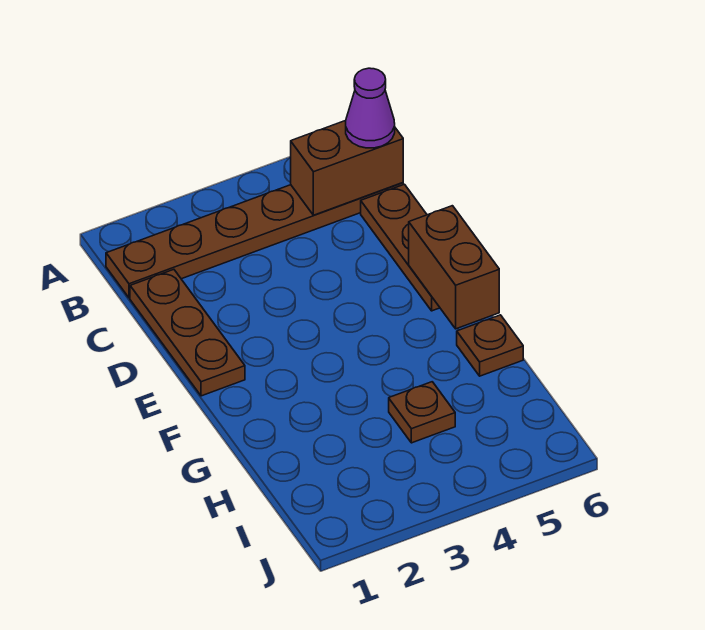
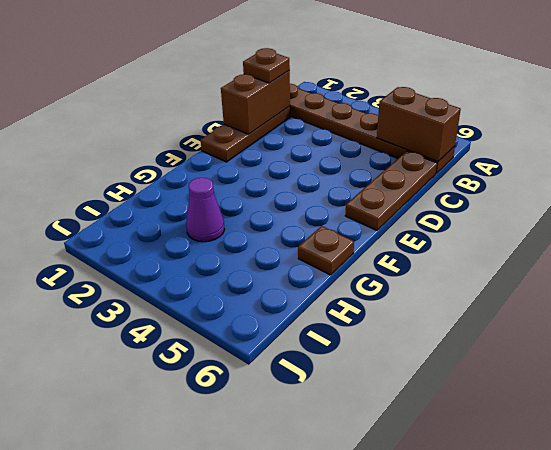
purple 1x1 cone [346,68,395,148] -> purple 1x1 cone moved to [186,178,225,242]
brown 1x2 brick [409,206,499,329] -> brown 1x2 brick moved to [221,71,290,134]
brown 1x1 plate [389,382,455,443] -> brown 1x1 plate moved to [243,48,290,83]

